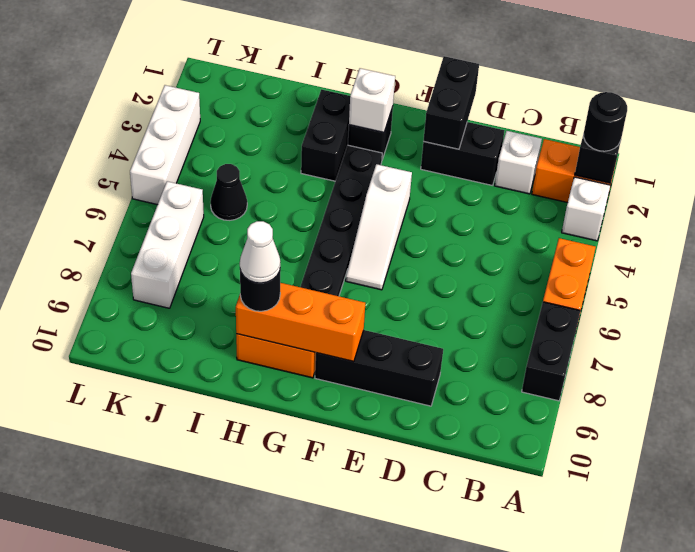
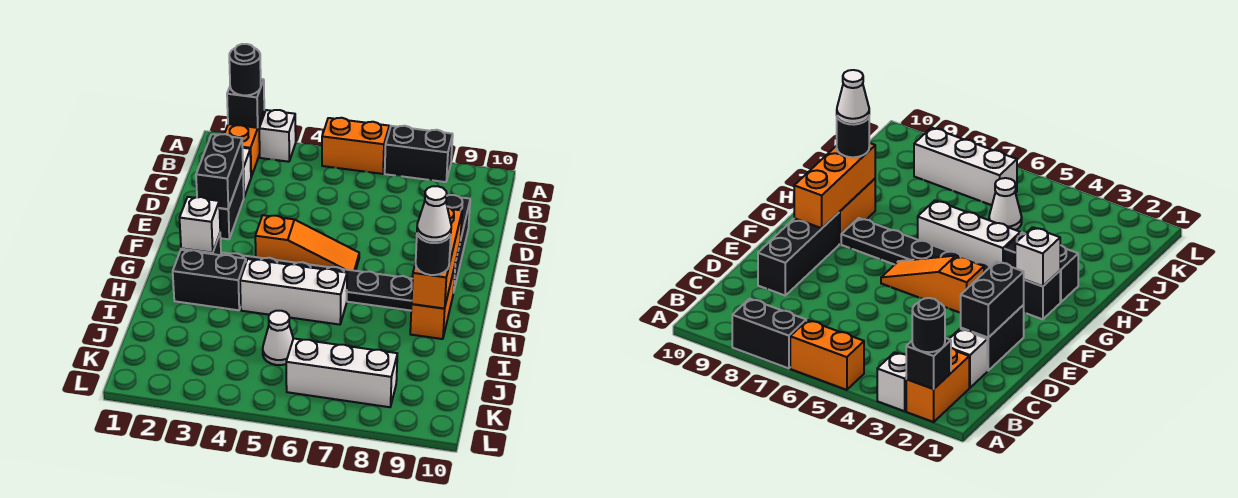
black 1x2 brick [423,56,479,149] -> black 1x2 brick turned to [196,134,243,209]
white 1x3 slope [346,164,412,290] -> orange 1x3 slope [255,215,359,271]
black 1x1 cone [210,164,247,220] -> white 1x1 cone [263,311,293,365]
white 1x3 brick [130,85,200,205] -> white 1x3 brick moved to [240,259,347,325]

